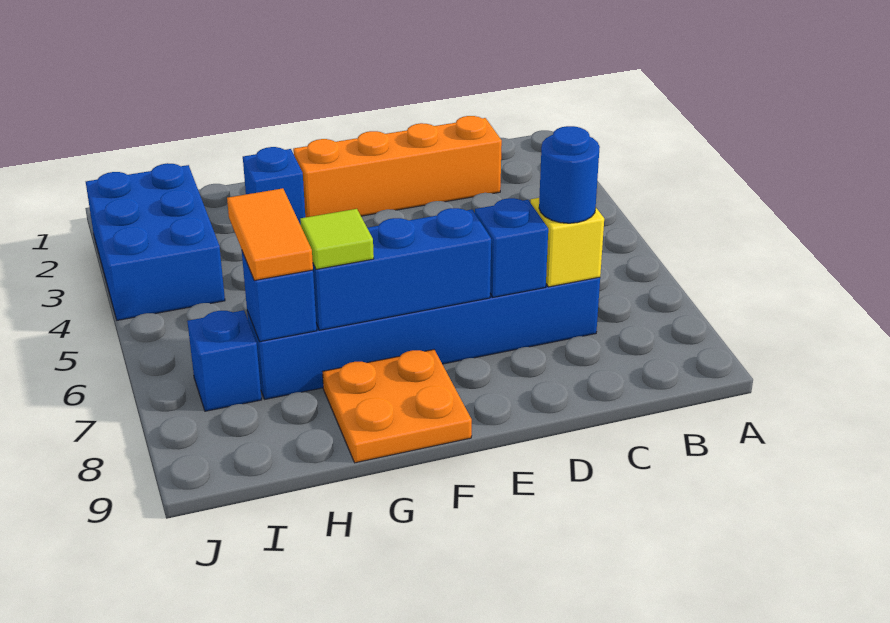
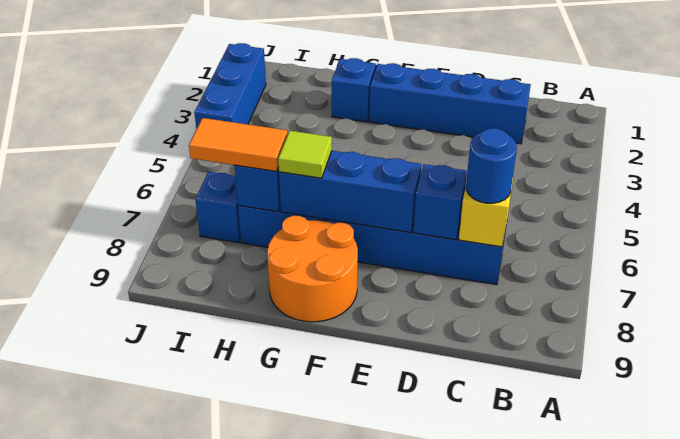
orange 1x4 brick [293,116,502,217] -> blue 1x4 brick [369,63,531,144]
orange 2x2 plate [323,350,472,463] -> orange 2x2 round brick [267,216,358,322]
orange 1x2 tile [227,188,313,280] -> orange 1x2 tile turned to [189,118,288,171]
blue 2x3 brick [86,163,225,320] -> blue 1x3 brick [194,43,266,129]

